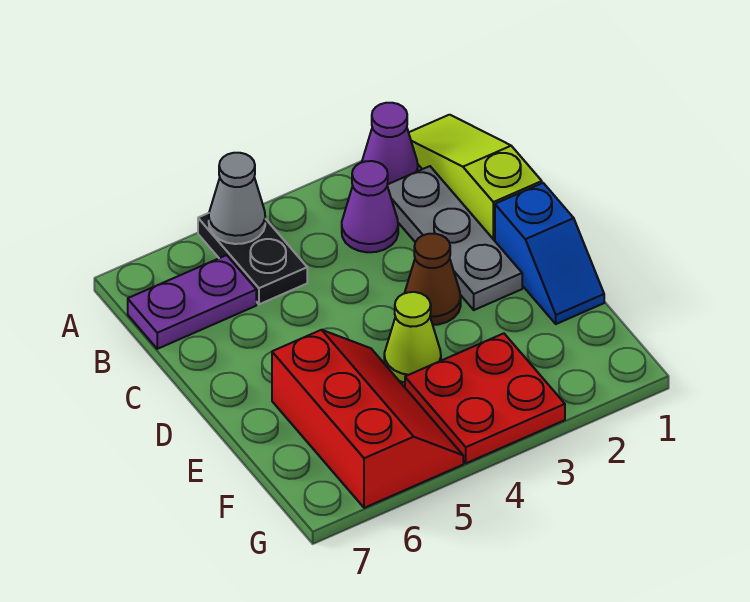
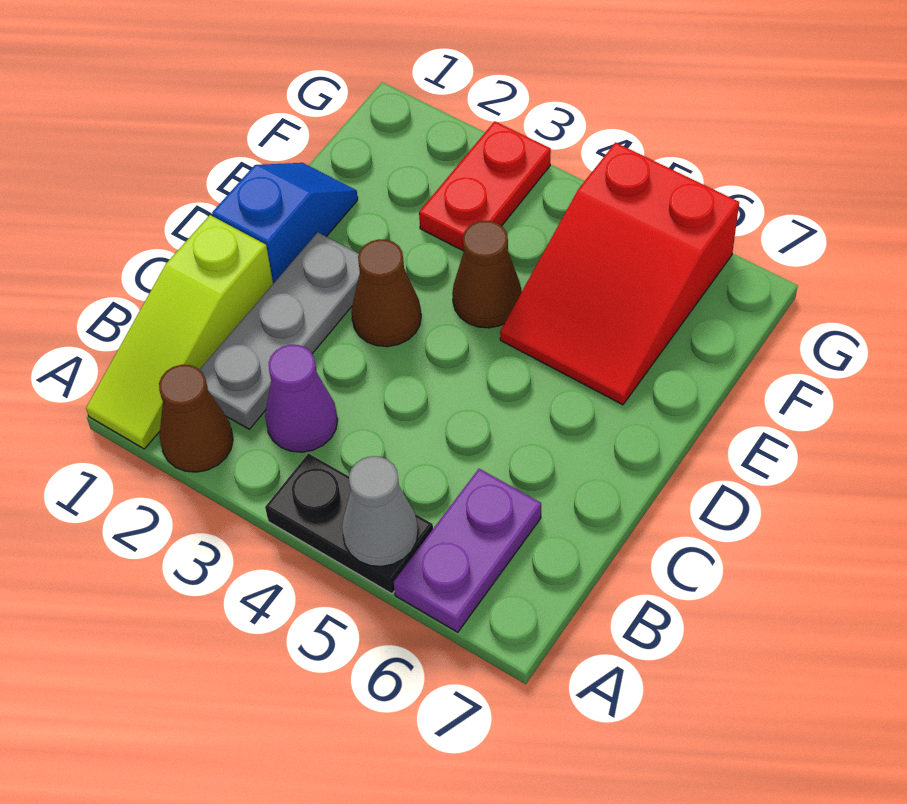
purple 1x1 cone [362,103,418,185] -> brown 1x1 cone [159,365,233,472]
black 1x2 plate [198,213,307,304] -> black 1x2 plate turned to [265,453,433,594]
purple 1x2 plate [128,255,256,349] -> purple 1x2 plate turned to [394,469,541,632]
lime 1x1 cone [384,292,441,382] -> brown 1x1 cone [452,221,522,328]
red 2x3 slope [272,330,463,508] -> red 2x3 slope turned to [500,143,739,405]
red 2x2 plate [405,333,565,463] -> red 1x2 plate [419,121,551,251]

